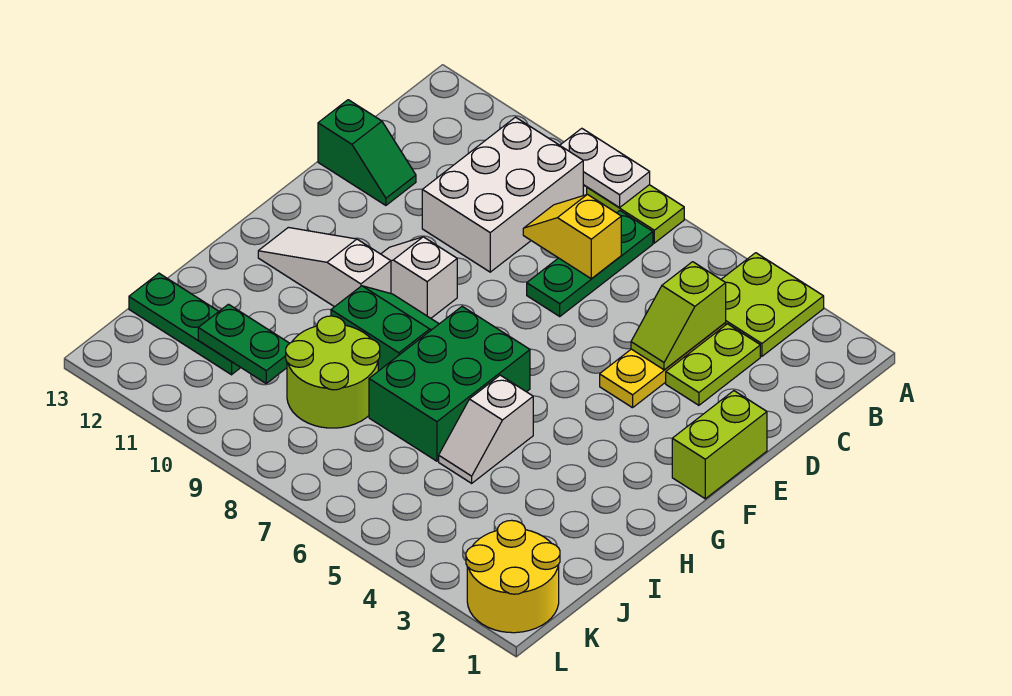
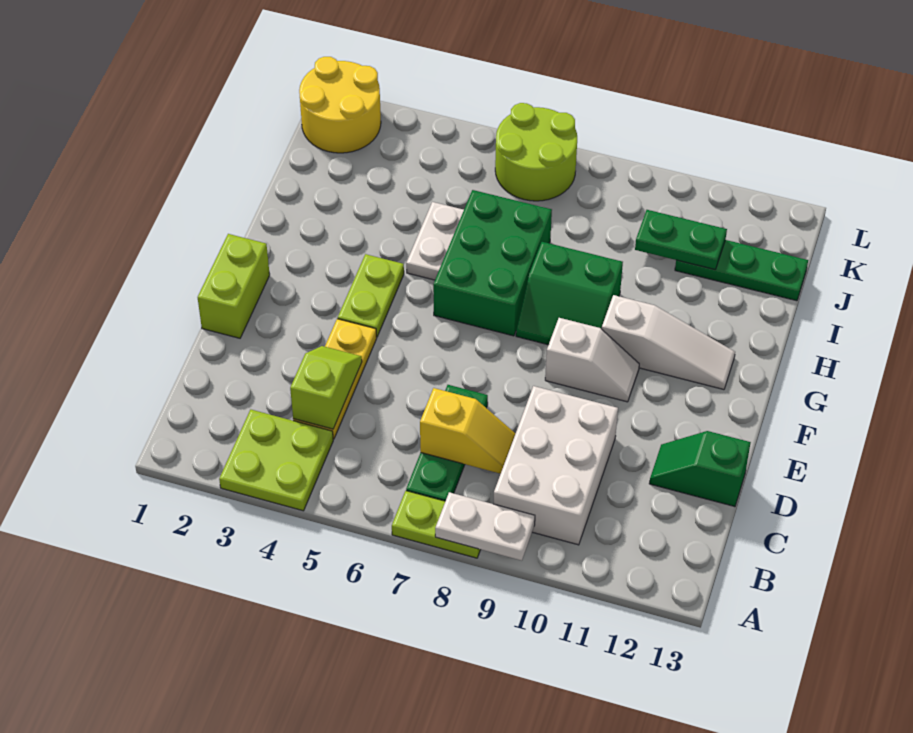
lime 1x2 plate [666,324,760,405] -> lime 1x2 plate moved to [338,254,404,337]
white 1x2 slope [439,375,533,483] -> white 1x2 plate [406,202,464,280]
lime 2x2 round brick [286,316,380,428] -> lime 2x2 round brick moved to [495,103,577,201]

